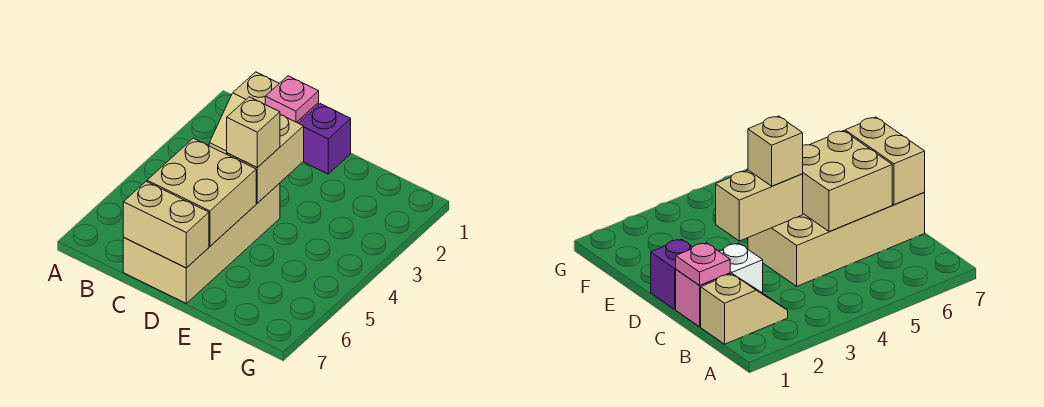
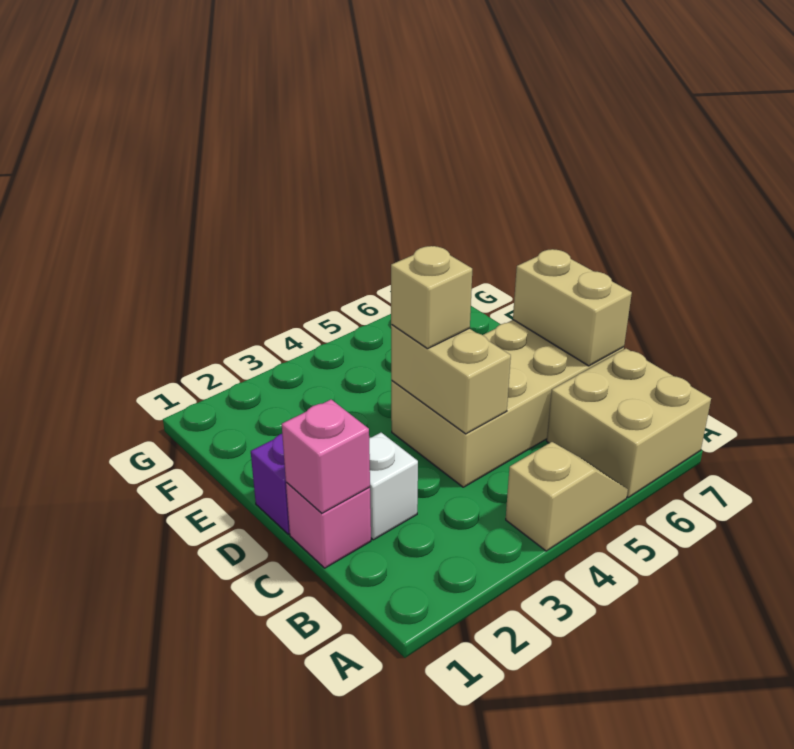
tan 1x2 slope [209,72,279,154] -> tan 1x2 slope moved to [506,442,628,551]
pink 1x1 plate [265,76,319,122] -> pink 1x1 brick [282,400,370,513]
tan 2x2 brick [147,138,256,246] -> tan 2x2 brick moved to [547,348,711,497]
tan 1x2 brick [227,115,304,203] -> tan 1x2 brick turned to [391,325,511,434]

